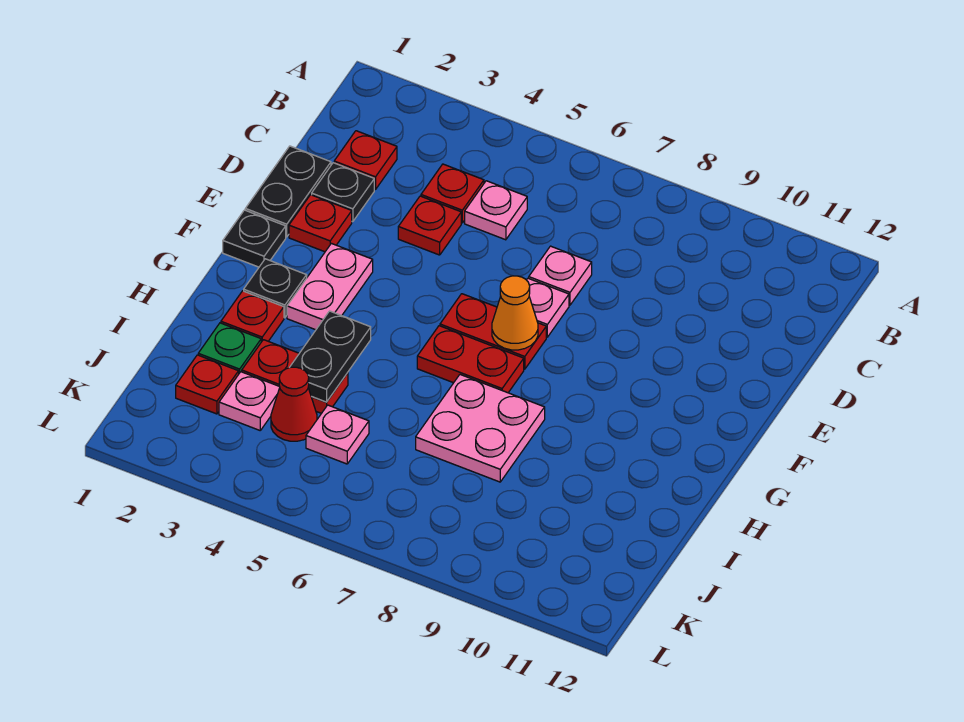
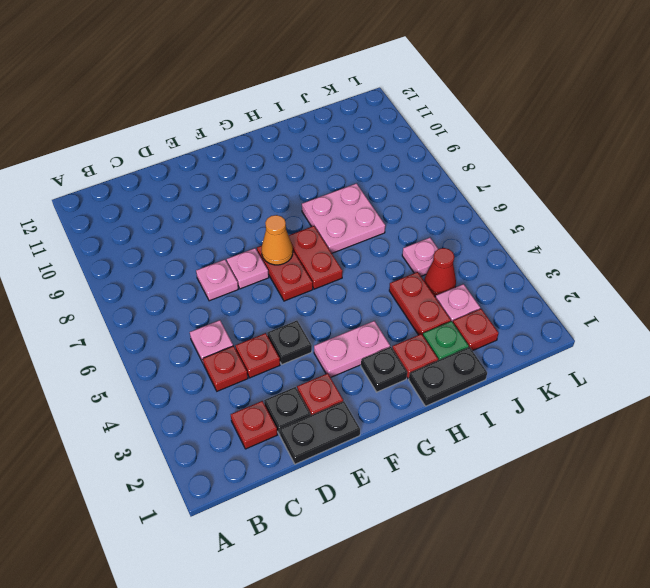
black 1x1 plate [223,210,286,267] -> black 1x1 plate moved to [267,321,312,364]
black 1x2 plate [290,311,371,402] -> black 1x2 plate moved to [409,347,487,406]

